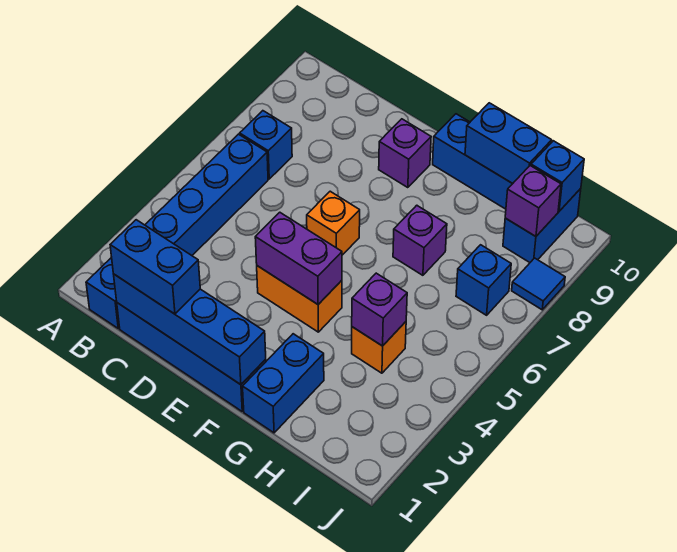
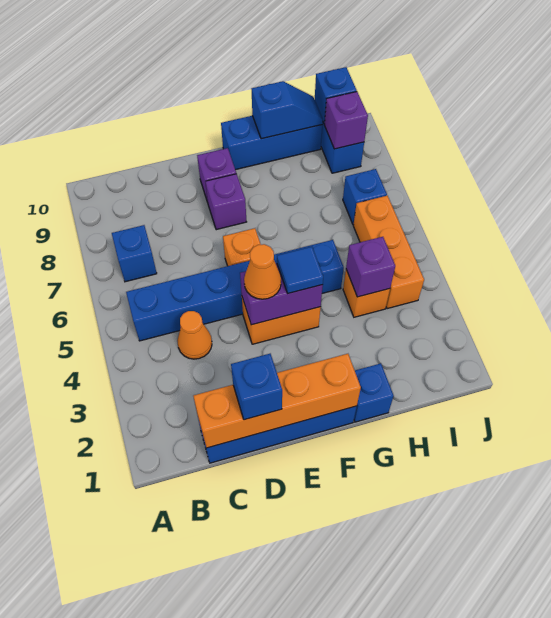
blue 1x6 brick [86,134,268,328] -> blue 1x6 brick turned to [126,240,344,341]
blue 1x4 brick [114,274,266,385] -> orange 1x4 brick [193,354,361,448]
blue 1x2 brick [110,220,200,314] -> blue 1x1 brick [231,354,282,420]
none -> orange 1x1 cone [177,311,212,359]
none -> orange 1x1 cone [244,244,281,299]
blue 1x2 brick [243,334,324,433] -> blue 1x1 brick [354,363,394,422]
purple 1x1 brick [393,205,447,275] -> purple 1x1 brick moved to [205,174,246,230]
blue 1x2 brick [465,103,552,184] -> blue 1x2 slope [252,81,323,139]
none -> orange 1x3 brick [353,196,424,309]
blue 1x1 tile [512,258,565,310] -> blue 1x1 tile moved to [277,247,323,294]

